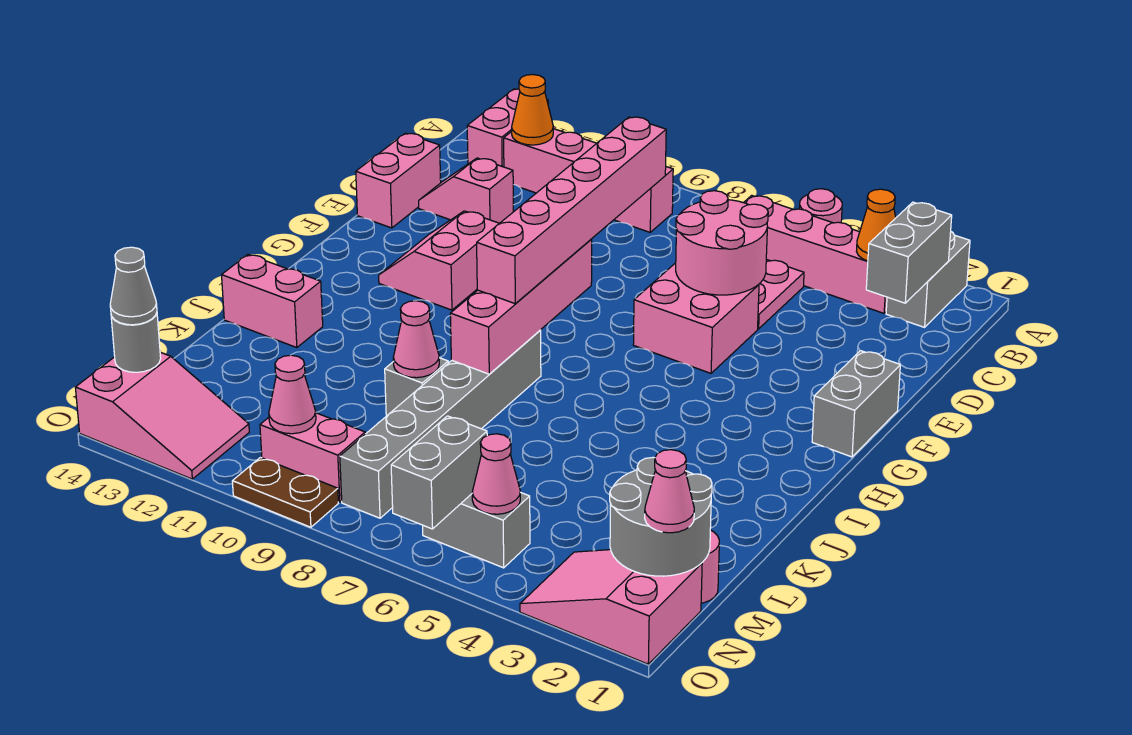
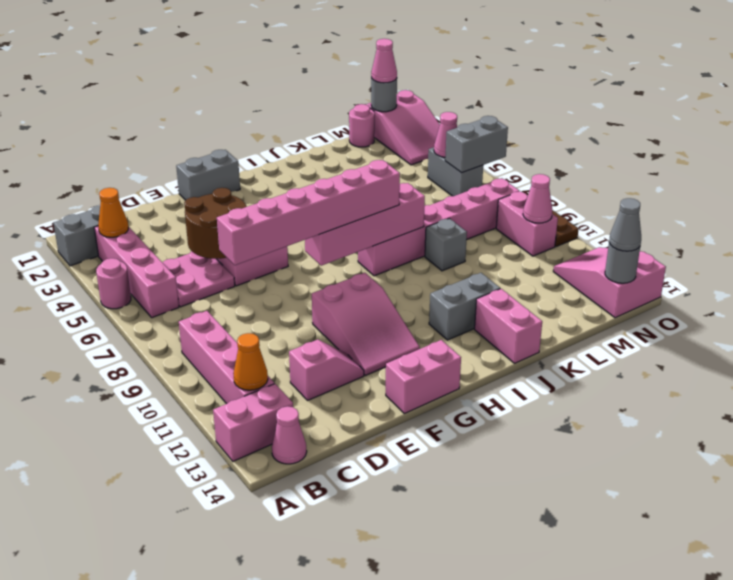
grey 1x2 brick [866,202,952,303] -> grey 1x2 brick moved to [429,273,500,340]
pink 2x2 round brick [676,191,768,295] -> brown 2x2 round brick [184,188,247,259]
pink 1x2 slope [419,158,513,223] -> pink 1x2 slope turned to [289,340,364,401]
pink 1x2 brick [356,133,441,228] -> pink 1x2 brick moved to [386,340,461,414]
pink 2x2 slope [379,211,499,310] -> pink 2x3 slope [312,273,420,376]
grey 1x6 brick [340,330,541,518] -> pink 1x6 brick [358,178,519,276]
pink 1x1 cone [393,301,439,378] -> pink 1x1 cone moved to [272,406,307,464]
grey 2x2 round brick [610,457,712,576] -> grey 1x1 round brick [371,78,397,112]

